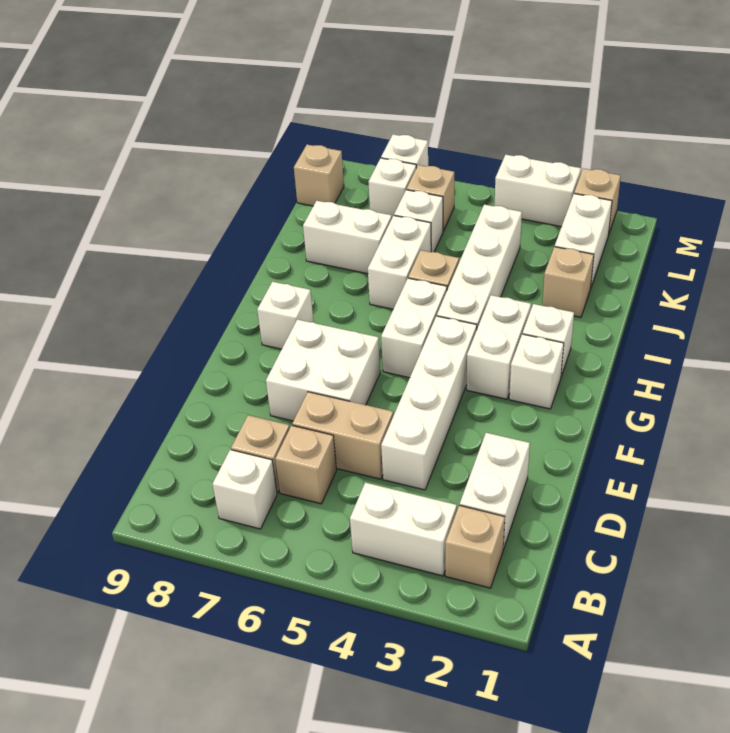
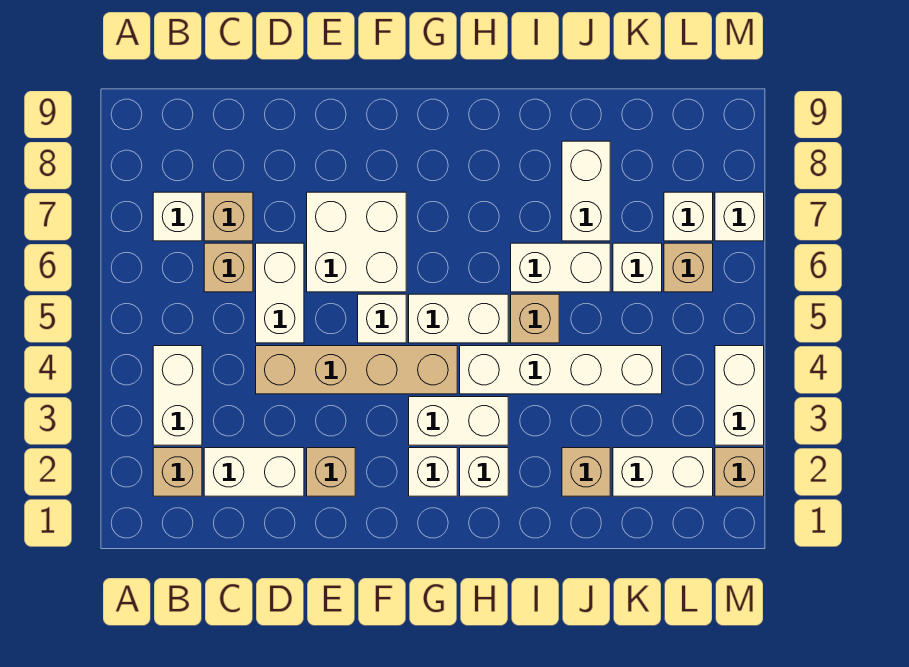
white 1x4 brick [381,316,477,490] -> tan 1x4 brick [256,346,457,394]
tan 1x2 brick [292,392,393,479] -> white 1x2 brick [256,243,304,343]
white 1x1 brick [257,282,314,349] -> white 1x1 brick moved to [358,294,406,343]
tan 1x1 brick [294,145,344,206] -> tan 1x1 brick moved to [307,448,355,496]

